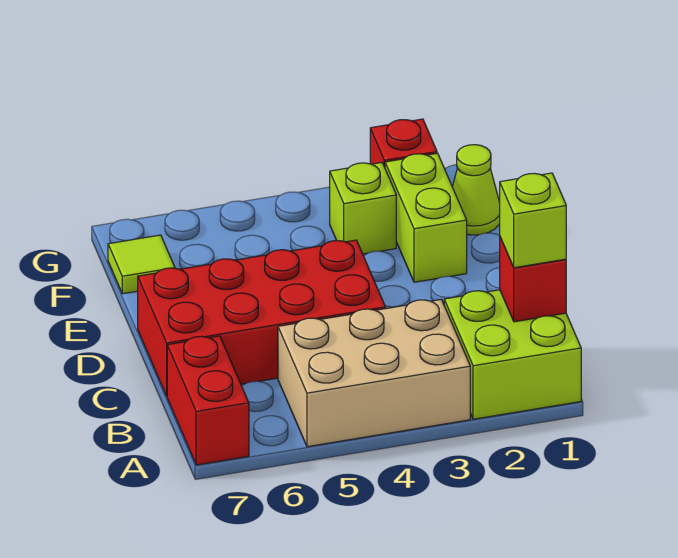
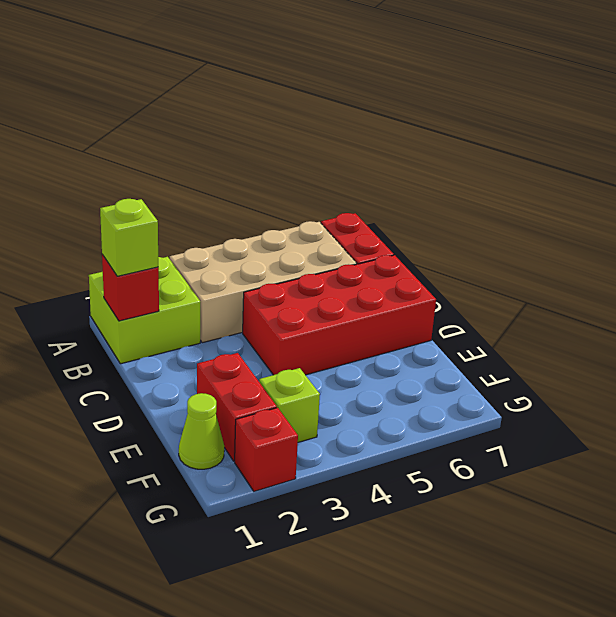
tan 2x3 brick [278,300,470,447] -> tan 2x4 brick [170,221,357,343]
lime 1x2 brick [385,153,467,282] -> red 1x2 brick [197,353,277,461]
lime 1x1 tile [108,235,175,294] -> none

